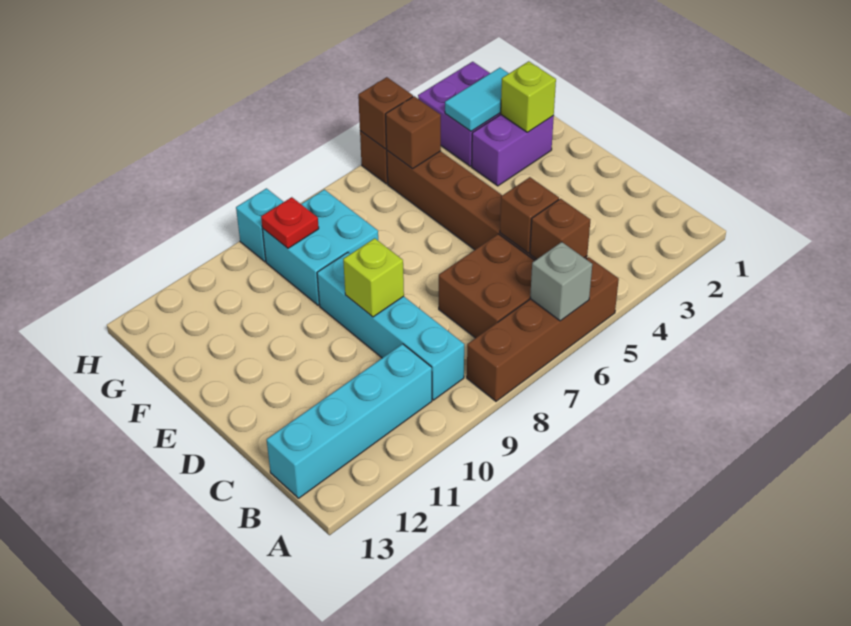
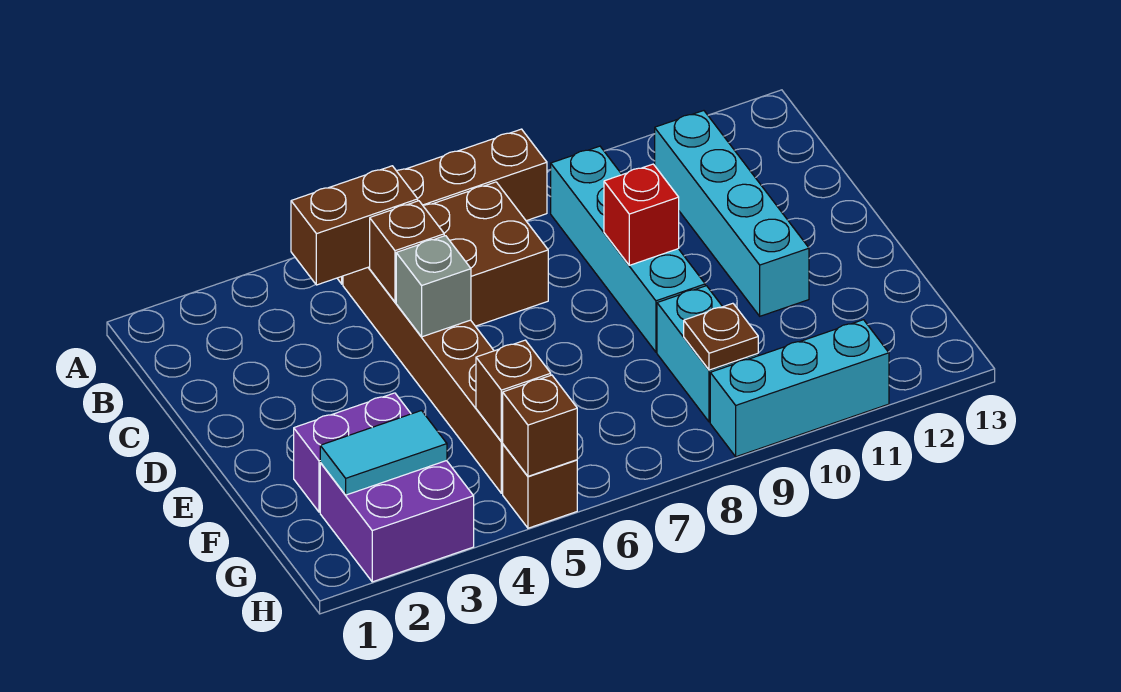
grey 1x1 brick [530,242,592,321] -> grey 1x1 brick moved to [396,236,471,337]
brown 1x1 brick [530,199,590,259] -> brown 1x2 brick [291,166,418,285]
cyan 1x4 brick [267,344,432,498] -> cyan 1x4 brick turned to [655,111,809,316]
lime 1x1 brick [343,238,404,317] -> red 1x1 brick [604,164,679,265]
lime 1x1 brick [501,61,556,132] -> none
cyan 2x2 brick [262,189,378,305] -> cyan 1x2 brick [657,286,758,422]
red 1x1 plate [261,197,319,248] -> brown 1x1 plate [684,303,758,370]
cyan 1x1 brick [236,188,283,262] -> cyan 1x3 brick [710,320,889,457]

